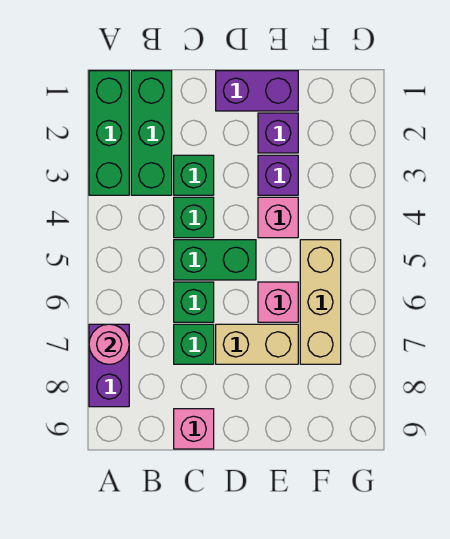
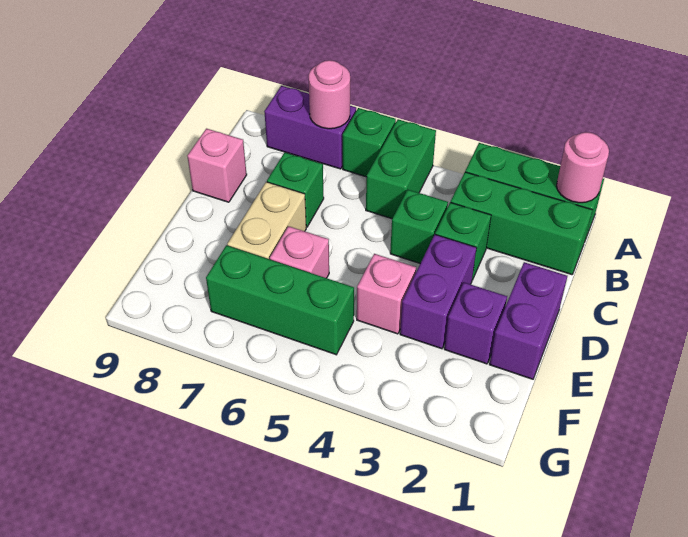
none -> pink 1x1 round brick [557,132,609,203]
green 1x2 brick [174,240,256,280] -> green 1x2 brick moved to [366,119,436,219]
green 1x1 brick [174,282,214,322] -> green 1x1 brick moved to [343,108,396,177]
purple 1x1 brick [258,155,298,195] -> purple 1x2 brick [400,235,476,349]
tan 1x3 brick [300,240,341,364] -> green 1x3 brick [206,245,354,355]

